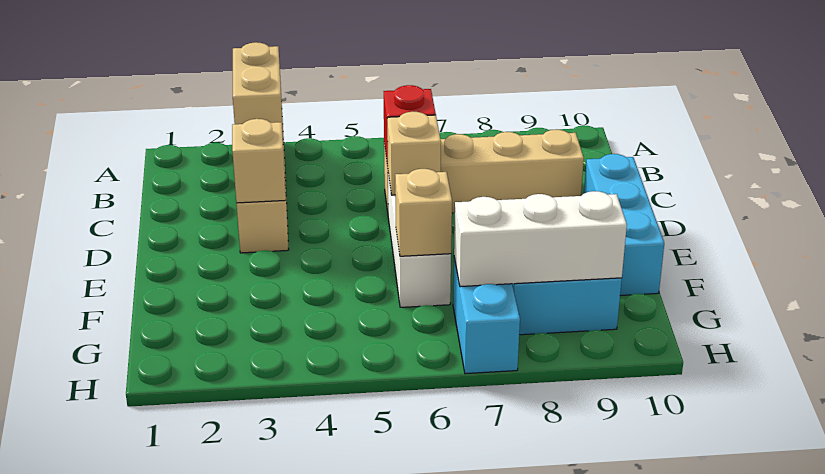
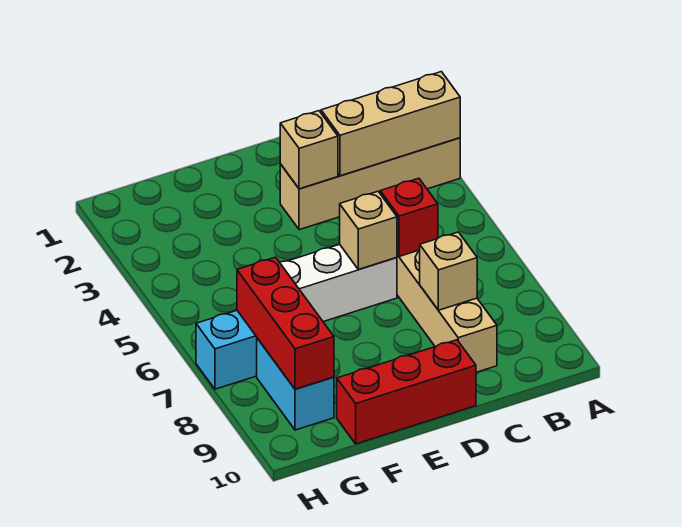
tan 1x2 brick [233,42,283,135] -> tan 1x3 brick [321,72,460,176]
cyan 1x3 brick [584,154,664,295] -> red 1x3 brick [337,340,476,444]
tan 1x1 brick [395,169,452,256] -> tan 1x1 brick moved to [420,232,477,310]
white 1x3 brick [454,191,627,287] -> red 1x3 brick [237,257,334,389]

